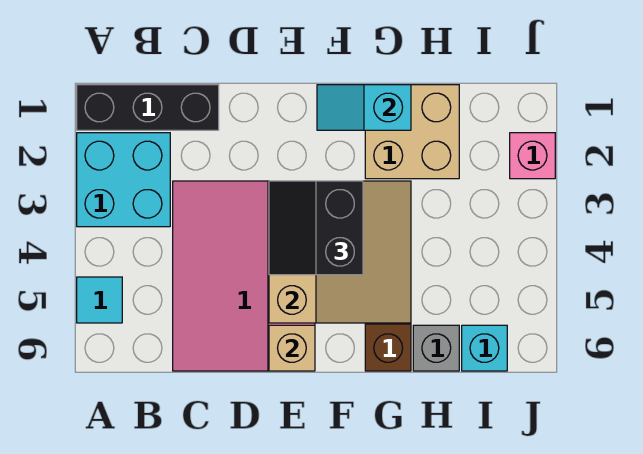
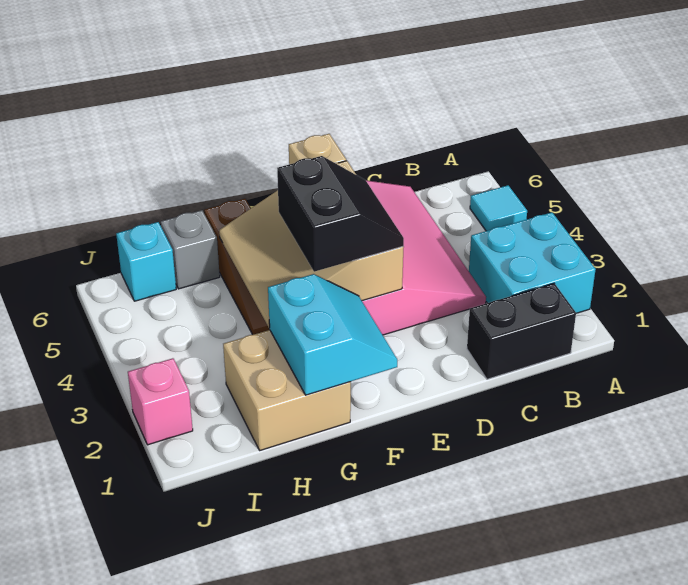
black 1x3 brick [77,85,219,130] -> black 1x2 brick [467,283,576,379]
cyan 1x2 slope [317,85,411,130] -> cyan 2x2 slope [268,274,397,395]

